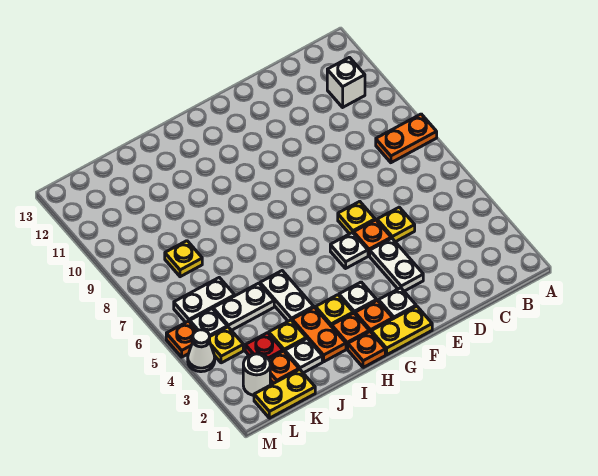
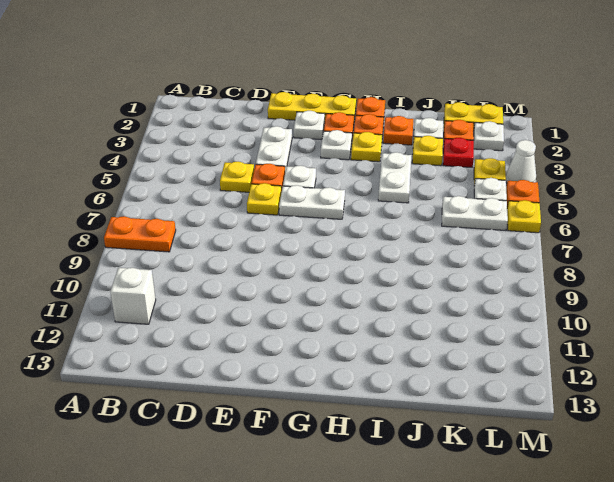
yellow 1x2 plate [371,306,432,355] -> yellow 1x3 plate [268,92,356,120]
orange 1x2 plate [292,307,346,362] -> orange 1x1 plate [383,116,414,145]
white 1x2 plate [213,283,274,330] -> white 1x2 plate moved to [279,185,345,219]
yellow 1x1 plate [165,241,202,277] -> yellow 1x1 plate moved to [507,200,541,233]
white 1x1 round brick [243,354,270,395] -> white 1x1 plate [474,121,504,151]

